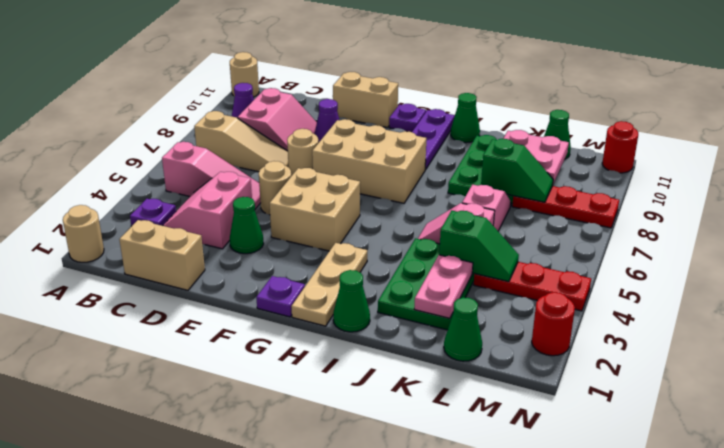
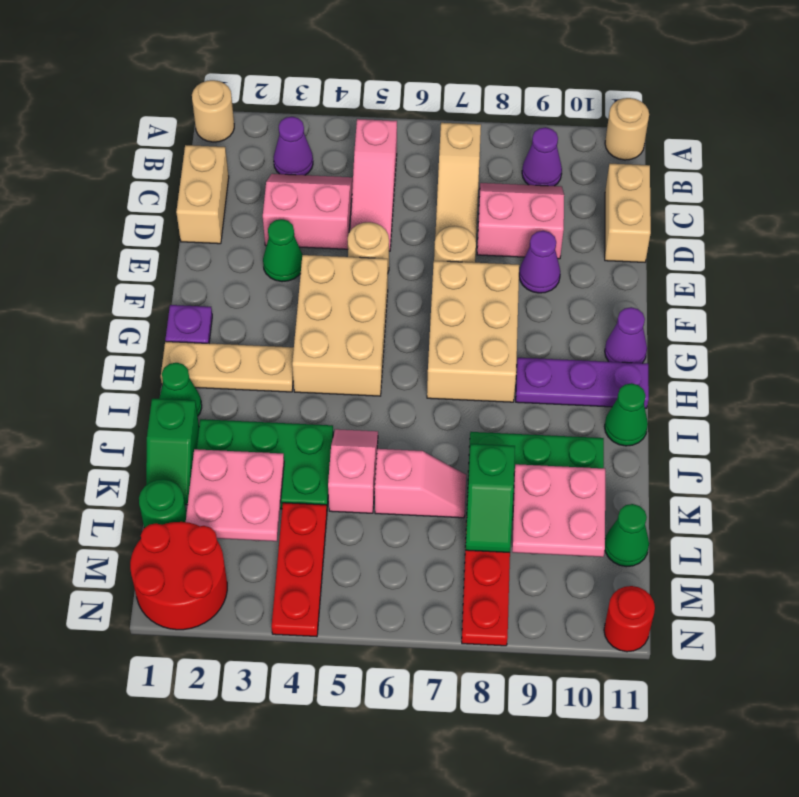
purple 1x1 plate [130,199,176,226] -> purple 1x1 cone [274,117,313,175]
pink 2x2 slope [238,88,317,151] -> pink 2x2 slope turned to [477,183,564,259]
tan 1x2 brick [333,72,398,128] -> tan 1x2 brick moved to [605,164,651,262]
tan 2x2 brick [270,168,360,251] -> tan 2x3 brick [292,255,388,396]
purple 1x1 plate [389,104,426,132] -> purple 1x1 cone [605,307,647,363]
pink 1x2 plate [414,255,473,318] -> pink 2x2 plate [186,449,284,541]
green 1x2 slope [439,211,519,282] -> green 1x2 slope moved to [146,399,199,505]
green 1x1 cone [444,297,482,361] -> green 1x1 round brick [139,479,186,528]
red 1x1 round brick [532,292,575,356] -> red 2x2 round brick [130,522,227,630]

